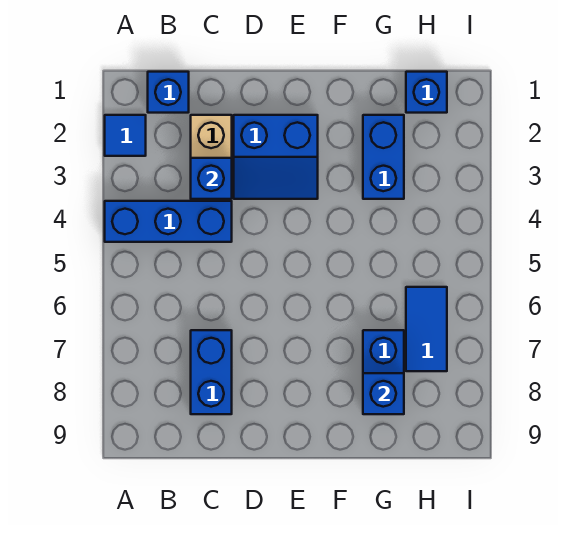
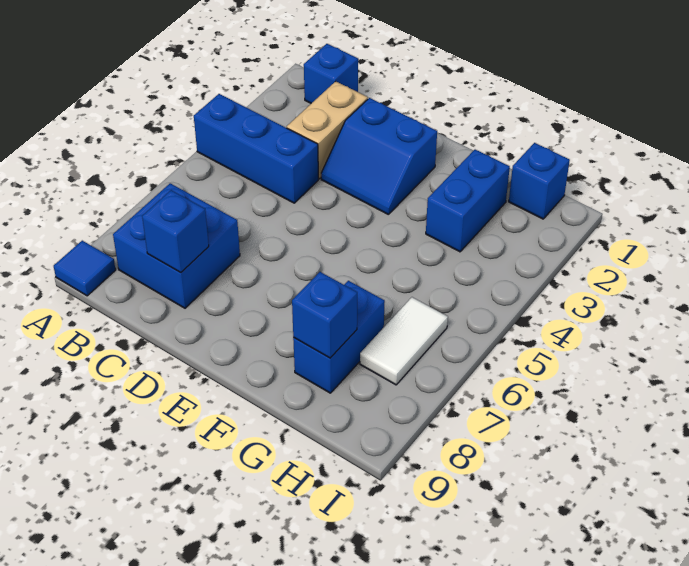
blue 1x1 tile [105,115,146,156] -> blue 1x1 tile moved to [54,241,116,296]
blue 1x1 brick [191,158,232,199] -> blue 1x1 brick moved to [142,190,209,272]
blue 1x2 brick [191,330,232,414] -> blue 2x2 brick [113,183,240,308]
blue 1x2 tile [406,287,447,371] -> white 1x2 tile [360,297,448,385]

